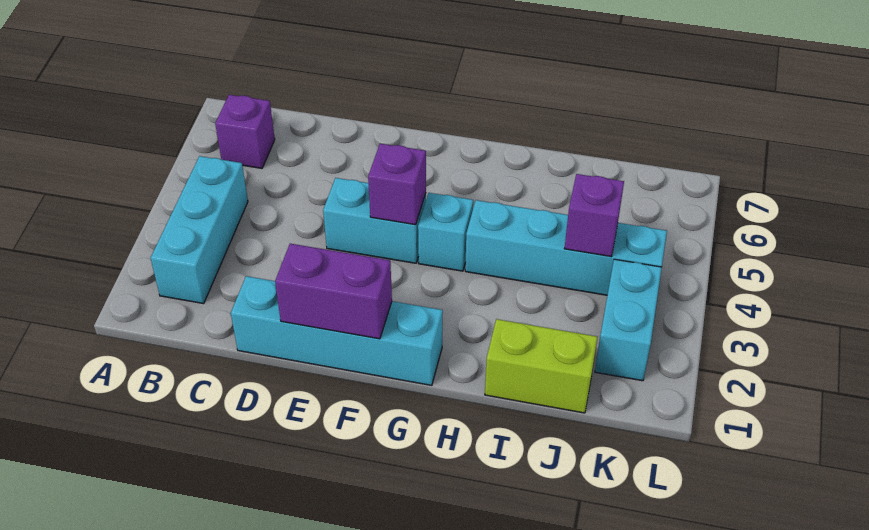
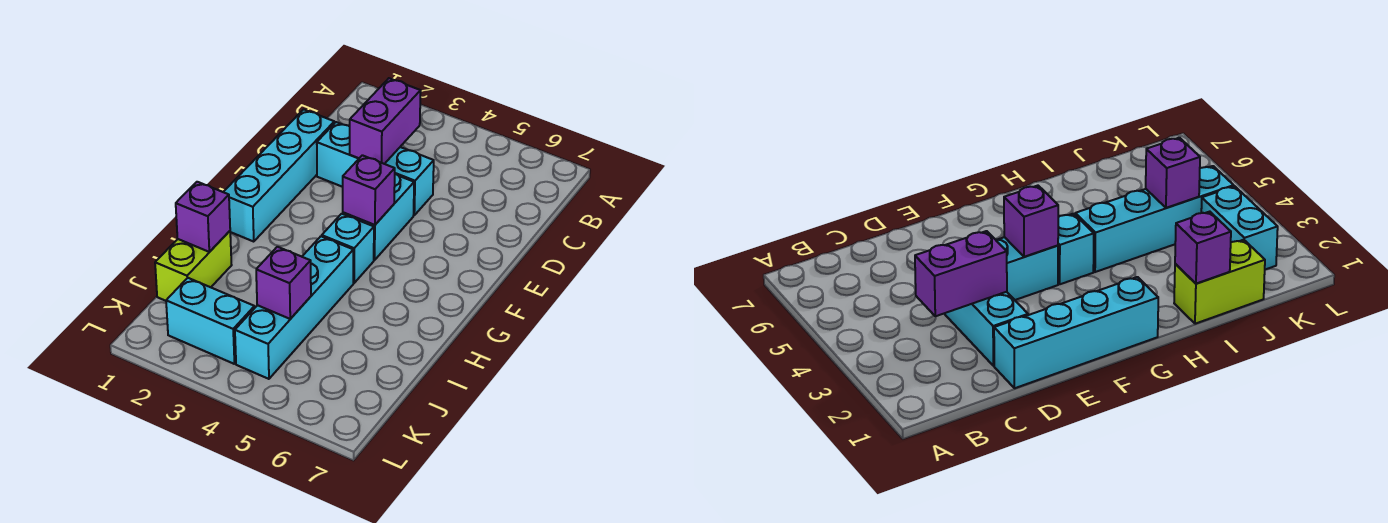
cyan 1x3 brick [151,156,248,304] -> cyan 1x3 brick moved to [317,122,434,215]
purple 1x1 brick [215,95,275,168] -> purple 1x1 brick moved to [176,182,230,252]
purple 1x2 brick [275,244,392,339] -> purple 1x2 brick moved to [350,78,421,164]

